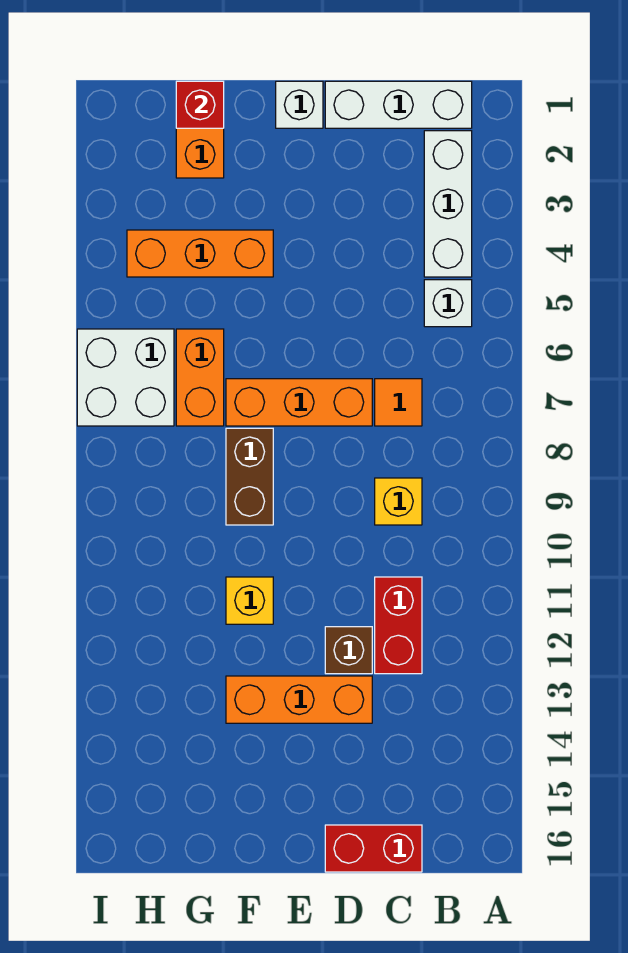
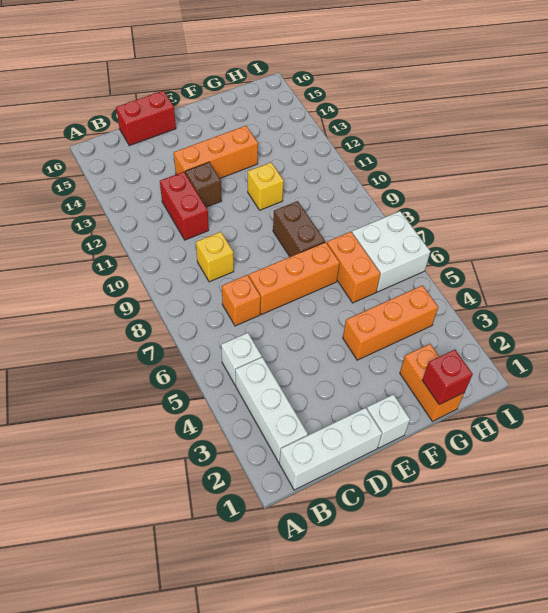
orange 1x1 tile [375,379,422,426] -> orange 1x1 brick [222,275,261,326]

